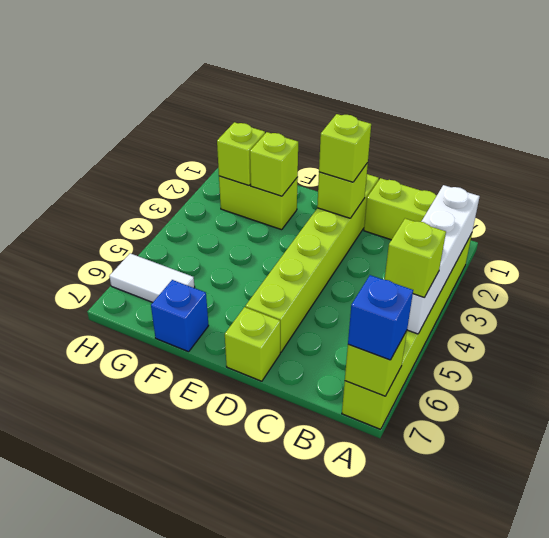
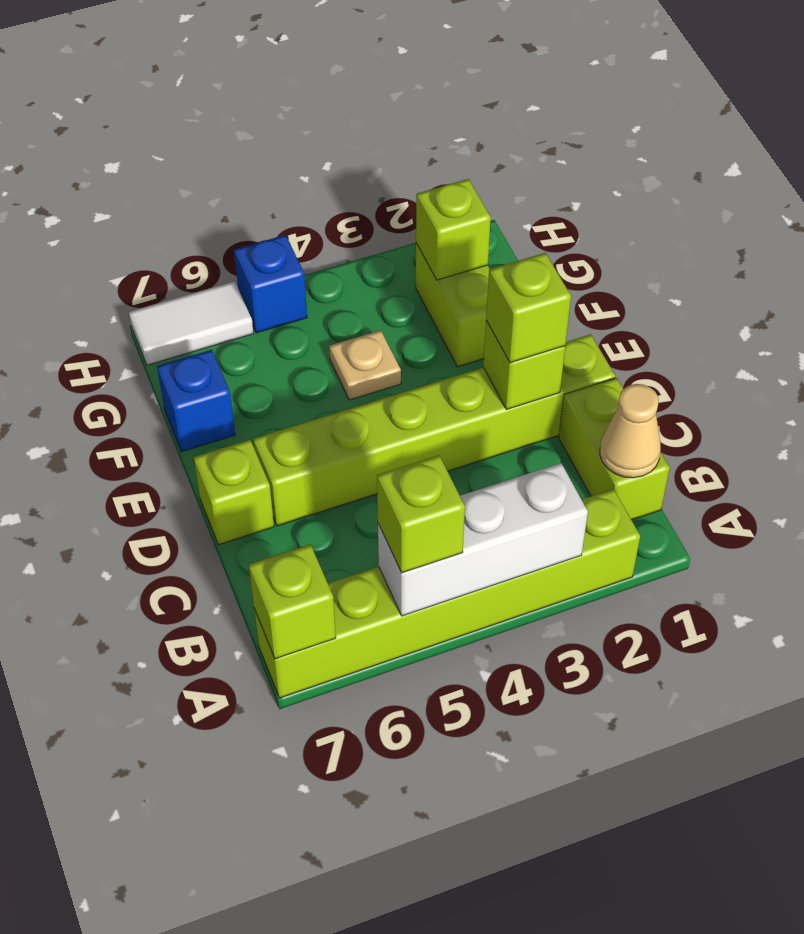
white 1x4 brick [407,185,480,334] -> white 1x3 brick [378,463,588,616]
blue 1x1 brick [348,275,413,360] -> blue 1x1 brick moved to [234,235,307,333]
none -> tan 1x1 cone [600,384,661,478]
lime 1x1 brick [250,132,298,196] -> none
none -> tan 1x1 plate [329,330,401,400]
white 1x2 tile [109,253,195,302] -> white 1x2 tile turned to [129,281,253,365]

